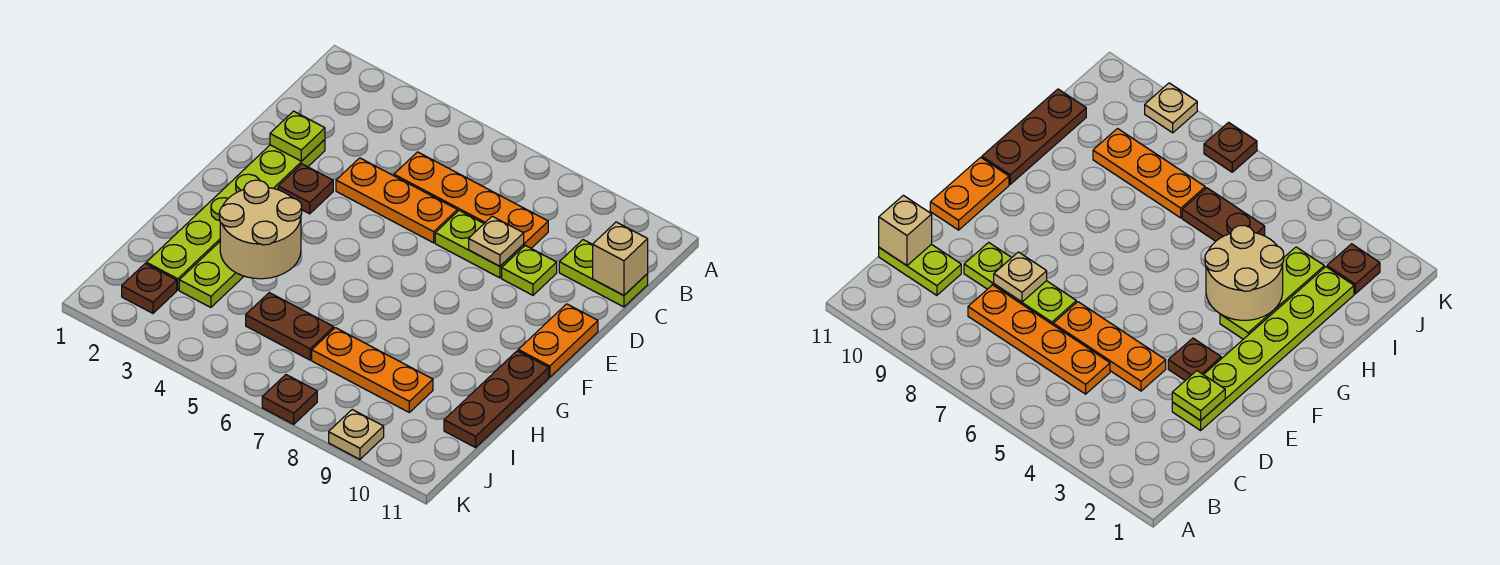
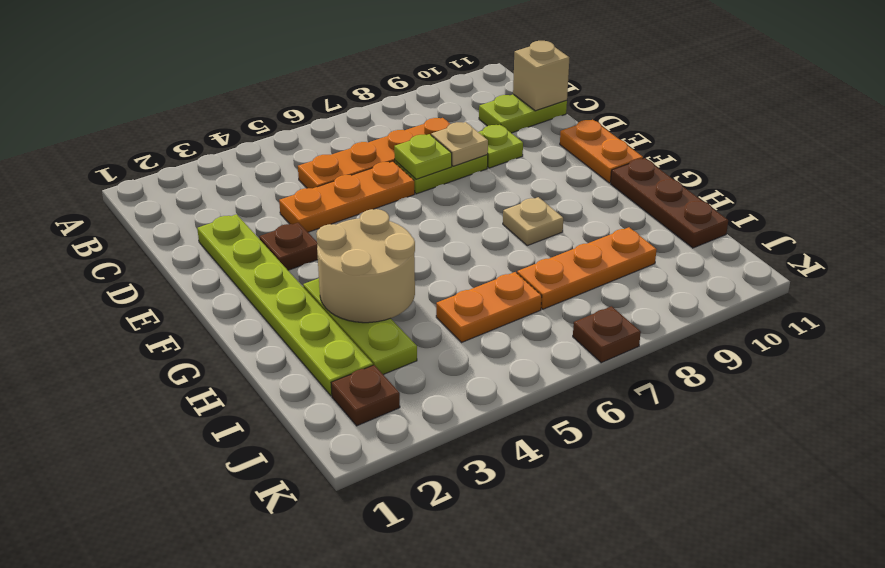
lime 1x1 plate [270,111,325,161] -> lime 1x1 plate moved to [394,134,452,179]
brown 1x2 plate [246,293,334,360] -> orange 1x2 plate [436,272,542,343]
tan 1x1 plate [329,410,384,459] -> tan 1x1 plate moved to [503,197,563,246]

